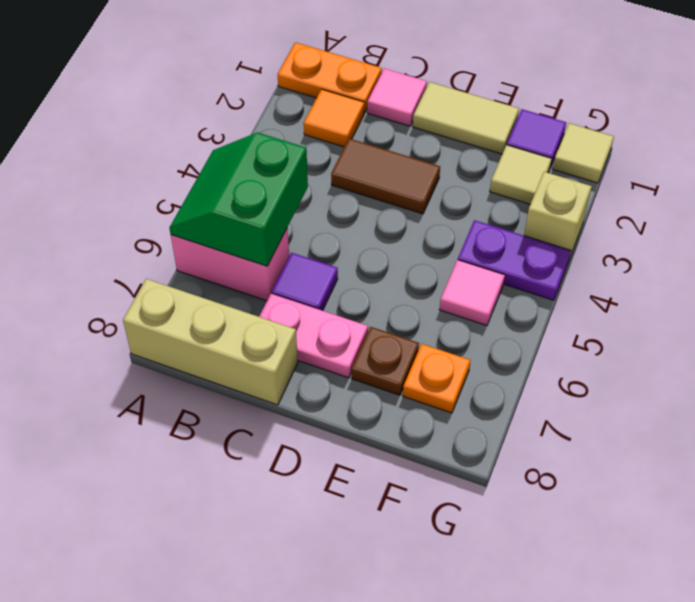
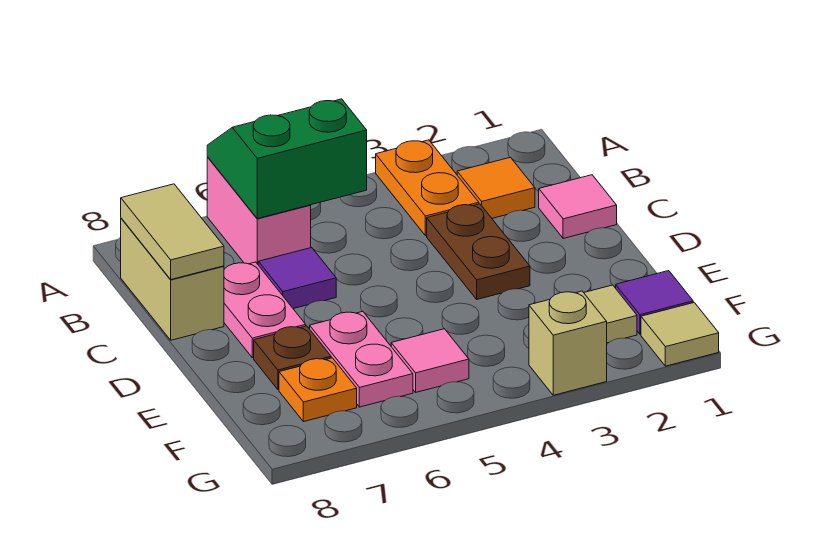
orange 1x2 plate [278,42,382,113] -> orange 1x2 plate moved to [376,140,479,236]
tan 1x3 brick [123,279,298,405] -> tan 1x2 brick [121,218,224,340]
brown 1x2 tile [331,139,440,214] -> brown 1x2 plate [427,204,530,299]
tan 1x2 tile [413,82,519,154] -> tan 1x2 tile moved to [121,184,224,279]
none -> pink 1x2 plate [310,311,413,407]
purple 1x2 plate [458,220,571,300] -> none

